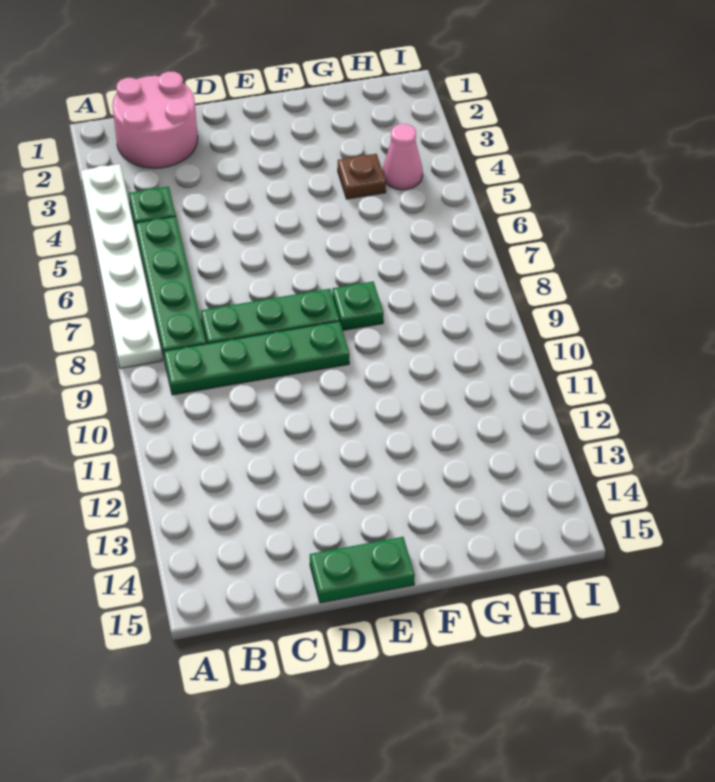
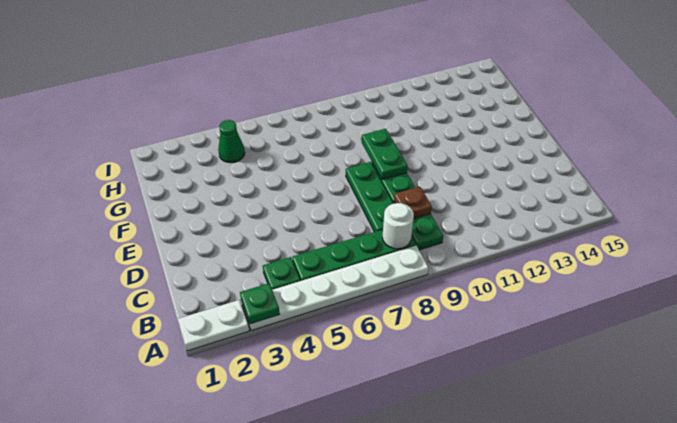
none -> white 1x2 plate [178,300,249,351]
pink 2x2 round brick [112,71,198,168] -> none
none -> white 1x1 round brick [382,203,414,249]
green 1x2 plate [310,537,415,603] -> green 1x2 plate moved to [362,129,408,180]
green 1x1 plate [332,281,383,330] -> green 1x1 plate moved to [240,283,280,324]
brown 1x1 plate [338,154,386,199] -> brown 1x1 plate moved to [394,186,432,219]
pink 1x1 cone [383,124,423,190] -> green 1x1 cone [218,120,245,163]

